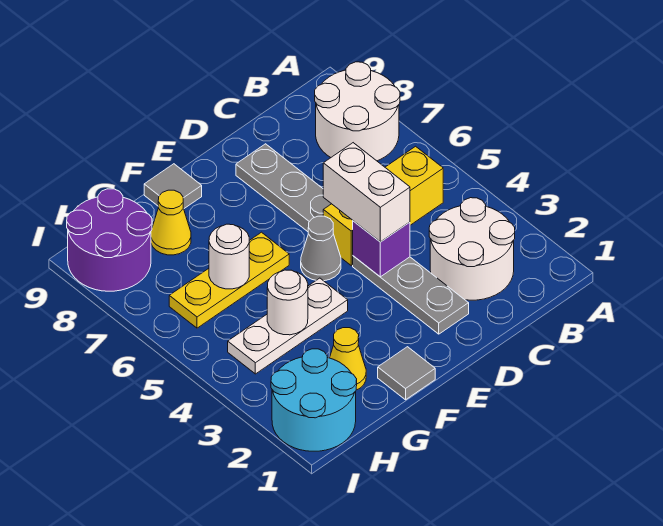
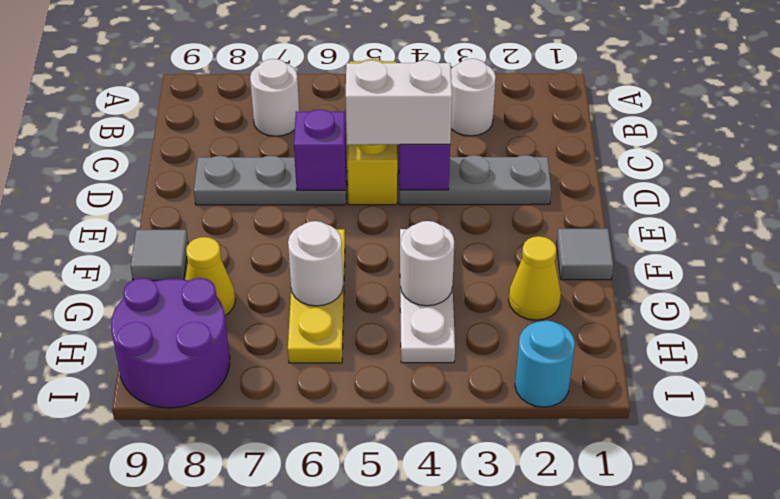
white 2x2 round brick [315,62,400,161] -> white 1x1 round brick [250,59,299,136]
white 2x2 round brick [429,198,515,300] -> white 1x1 round brick [451,59,496,136]
none -> purple 1x1 brick [294,109,346,190]
grey 1x1 cone [301,216,341,281] -> none
cyan 2x2 round brick [271,349,357,451] -> cyan 1x1 round brick [515,321,575,407]

